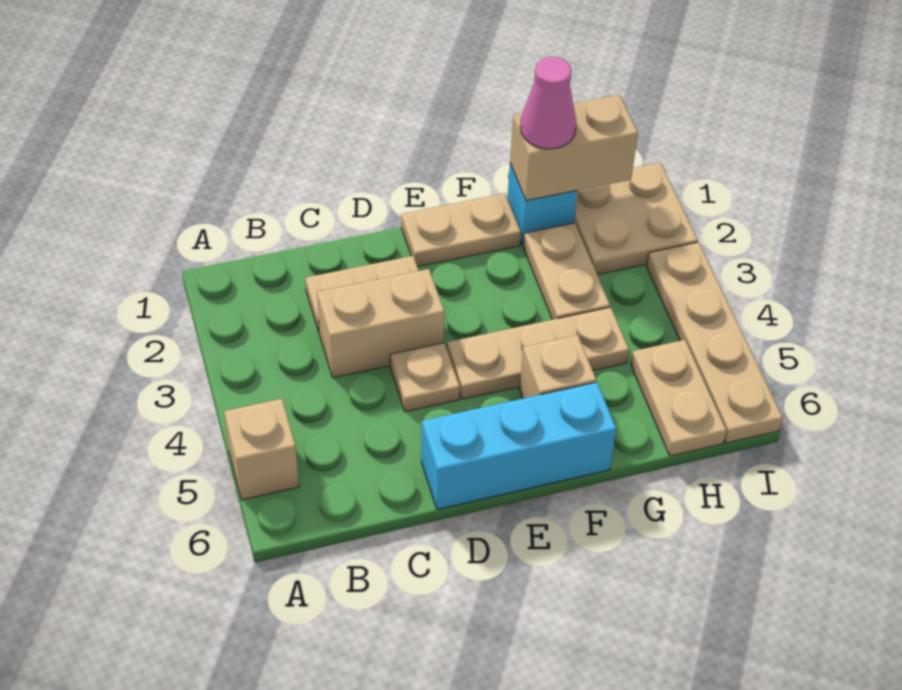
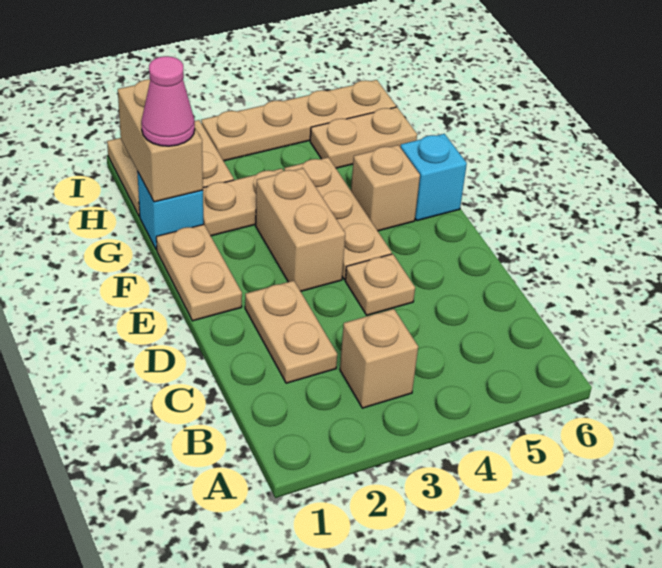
tan 1x1 brick [224,399,299,500] -> tan 1x1 brick moved to [340,309,418,408]
tan 1x2 brick [317,269,444,378] -> tan 1x2 brick moved to [256,168,345,291]
cyan 1x3 brick [421,382,616,510] -> cyan 1x1 brick [400,134,467,221]

